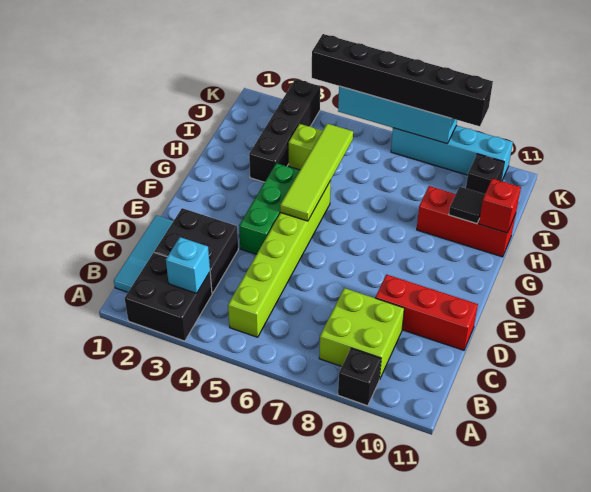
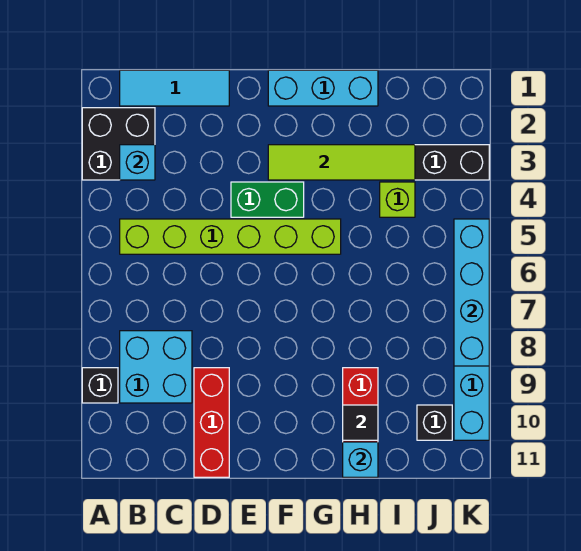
lime 2x2 brick [319,288,404,379] -> cyan 2x2 brick [120,331,192,403]
black 2x2 brick [154,208,238,293] -> none
green 1x3 brick [239,163,300,254] -> green 1x2 brick [231,182,304,217]
none -> cyan 1x3 brick [268,70,378,106]
lime 1x4 tile [280,124,353,221] -> lime 1x4 tile moved to [268,145,415,180]
red 1x1 brick [479,179,521,233] -> cyan 1x1 brick [343,442,378,477]
black 1x6 brick [312,34,493,126] -> none

